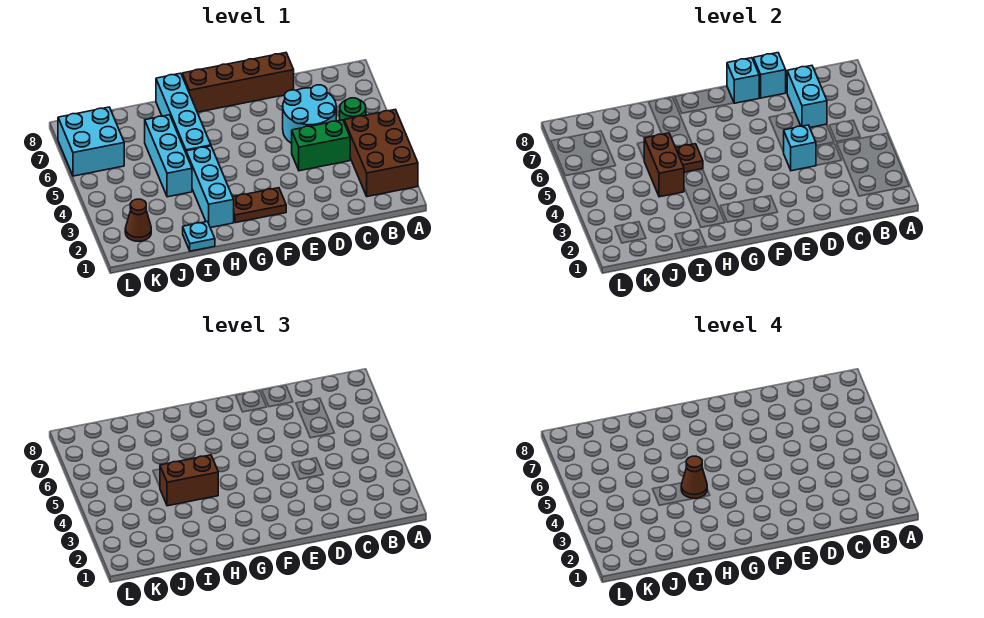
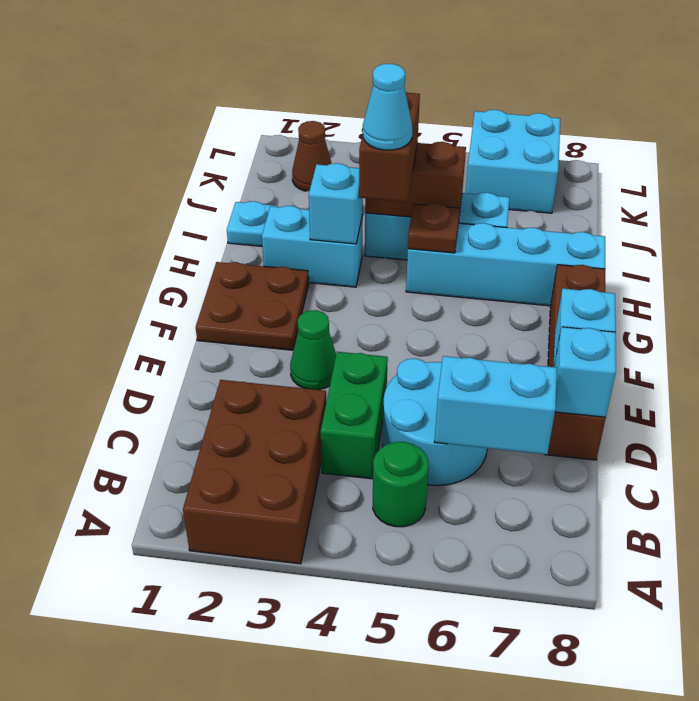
brown 2x3 brick [344,109,418,197] -> brown 2x3 brick turned to [183,380,326,564]
cyan 1x1 brick [784,125,816,171] -> cyan 1x1 brick moved to [309,163,363,244]
none -> green 1x1 cone [290,310,336,390]
brown 1x2 plate [233,188,286,223] -> brown 2x2 plate [196,262,309,350]
cyan 1x3 brick [186,146,234,228] -> cyan 1x2 brick [262,206,363,287]
brown 1x1 cone [681,456,707,498] -> cyan 1x1 cone [363,64,413,150]

